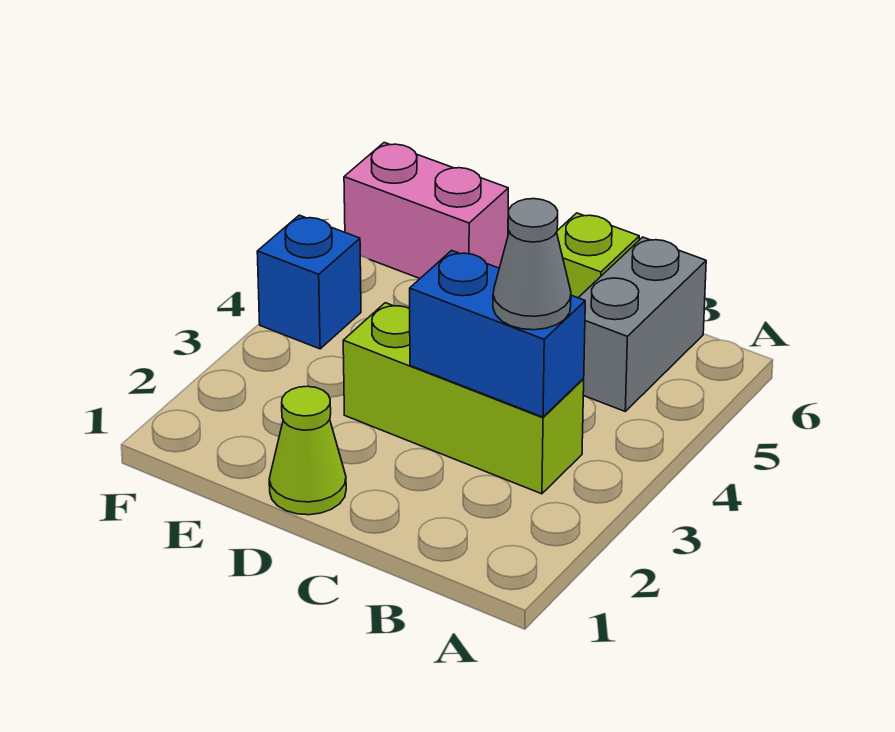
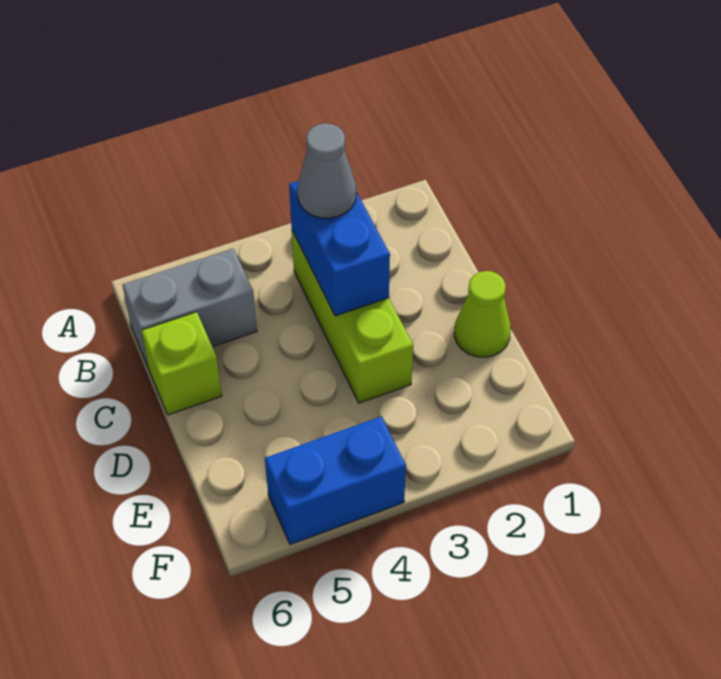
pink 1x2 brick [344,143,508,278] -> none
blue 1x1 brick [257,215,361,349] -> blue 1x2 brick [265,416,406,545]

